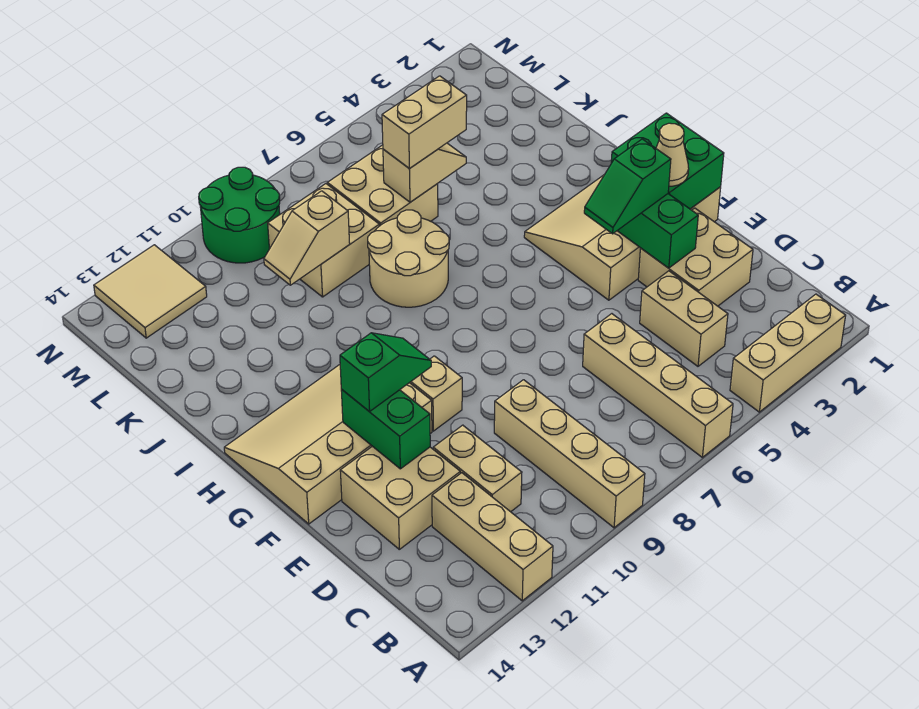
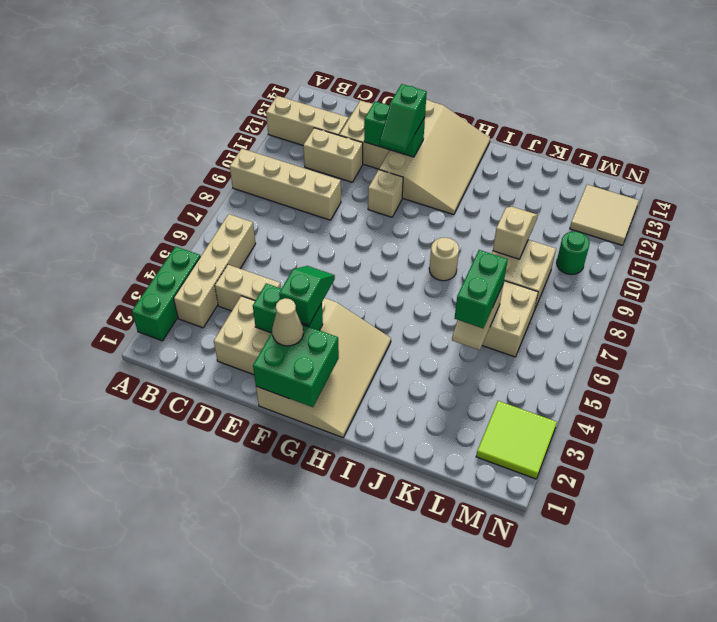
tan 1x3 brick [730,294,846,412] -> green 1x3 brick [132,246,200,341]
tan 1x4 brick [583,314,733,457] -> tan 1x4 brick turned to [174,214,256,328]
tan 2x2 round brick [368,210,449,307] -> tan 1x1 round brick [429,238,459,281]
tan 1x2 brick [382,76,467,169] -> green 1x2 brick [455,250,508,328]
none -> lime 2x2 tile [476,401,557,479]
green 2x2 round brick [199,167,280,263] -> green 1x1 round brick [557,232,590,274]

